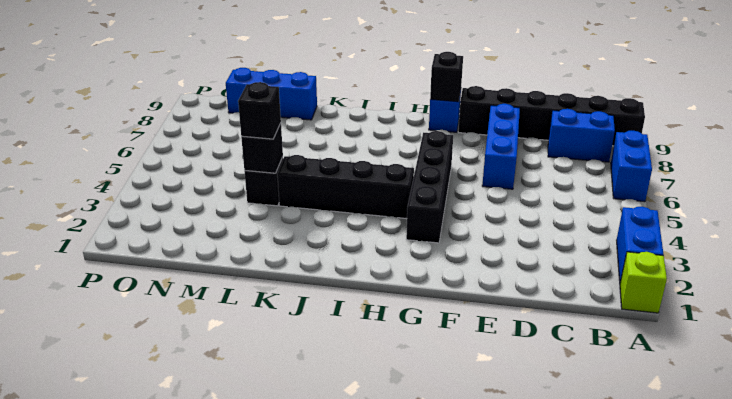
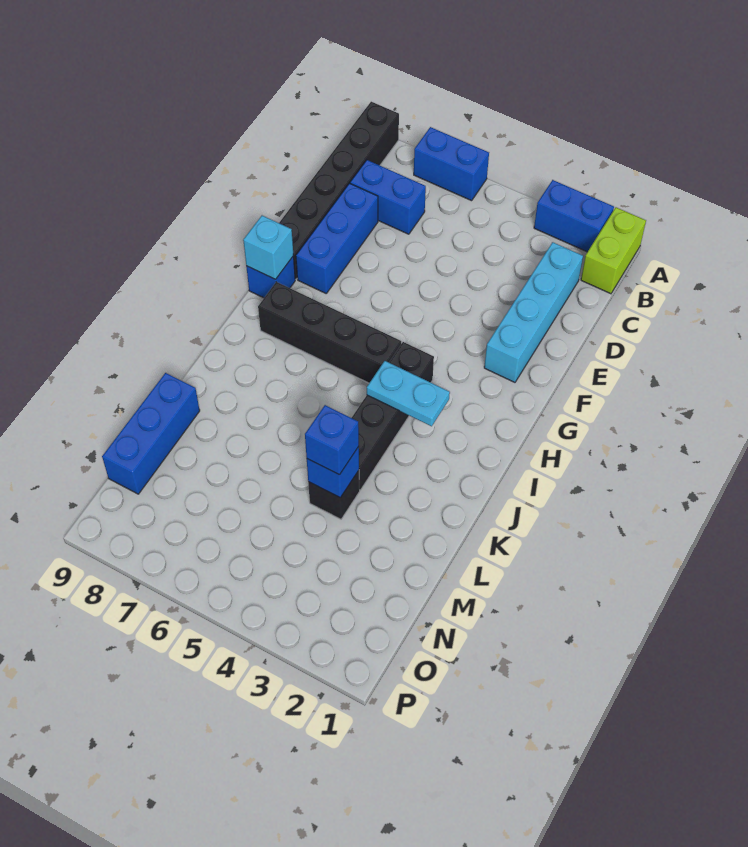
lime 1x1 brick [620,252,667,313] -> lime 1x2 brick [581,207,646,294]
blue 1x2 brick [548,109,615,162] -> blue 1x2 brick turned to [350,160,426,234]
none -> cyan 1x4 brick [484,242,583,382]
blue 1x3 brick [482,104,520,189] -> blue 1x3 brick turned to [296,183,378,293]
black 1x4 brick [406,131,453,243] -> black 1x4 brick moved to [258,282,401,383]
black 1x1 brick [430,52,463,102] -> cyan 1x1 brick [243,216,293,279]
none -> cyan 1x2 plate [367,361,450,426]
black 1x1 brick [241,123,283,173] -> blue 1x1 brick [307,447,359,497]
black 1x1 brick [238,82,281,139] -> blue 1x1 brick [305,405,359,475]

